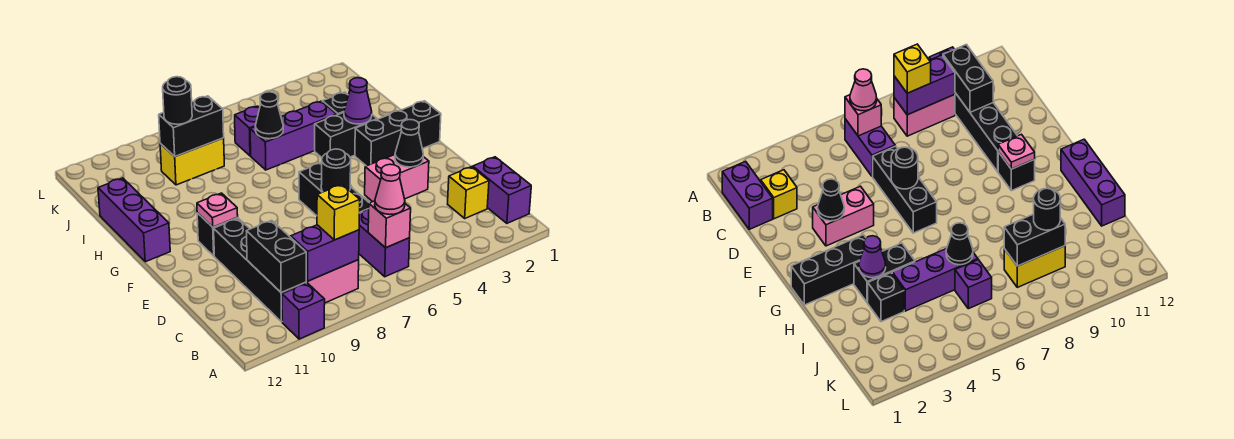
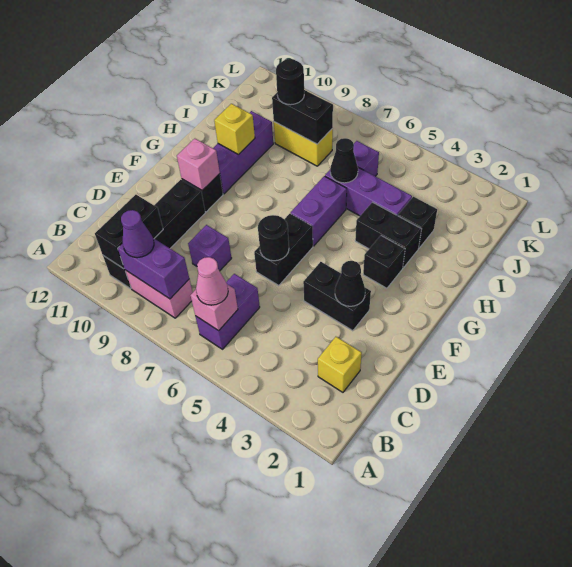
purple 1x1 brick [282,283,325,339] -> purple 1x1 brick moved to [188,225,231,271]
purple 1x2 brick [473,157,531,223] -> purple 1x2 brick moved to [291,176,347,246]
yellow 1x1 brick [317,184,360,240] -> yellow 1x1 brick moved to [214,104,255,155]
black 1x3 brick [299,163,369,216] -> black 1x2 brick [254,214,313,286]
pink 1x2 brick [365,155,429,202] -> black 1x2 brick [303,262,371,331]
pink 1x1 plate [197,193,238,227] -> pink 1x1 brick [177,139,220,190]
black 1x3 brick [355,101,441,166] -> black 1x1 brick [363,236,405,288]
purple 1x3 brick [98,178,170,262] -> purple 1x3 brick moved to [213,111,273,194]
purple 1x1 cone [344,78,372,124] -> purple 1x1 cone moved to [121,210,154,258]

